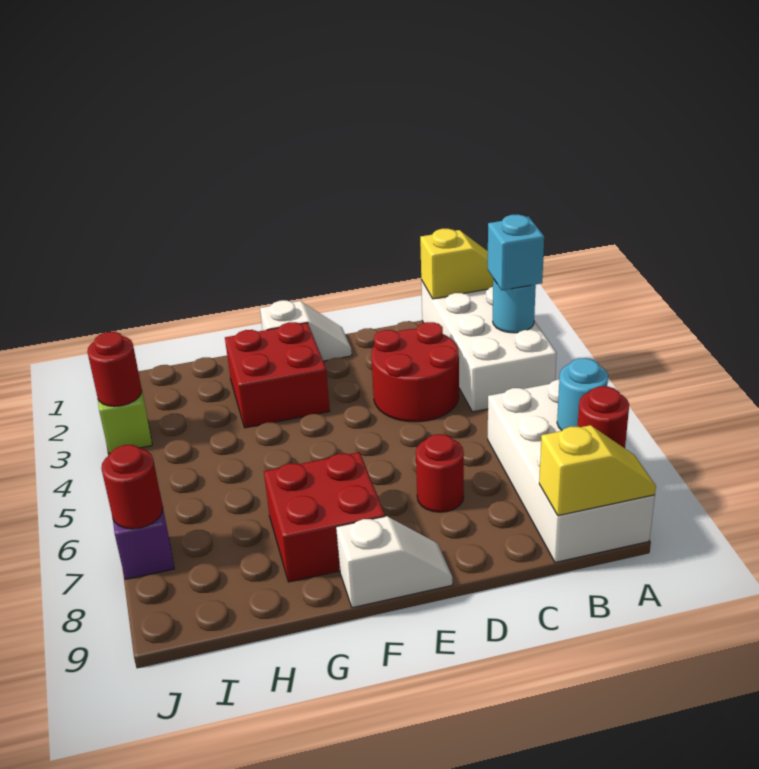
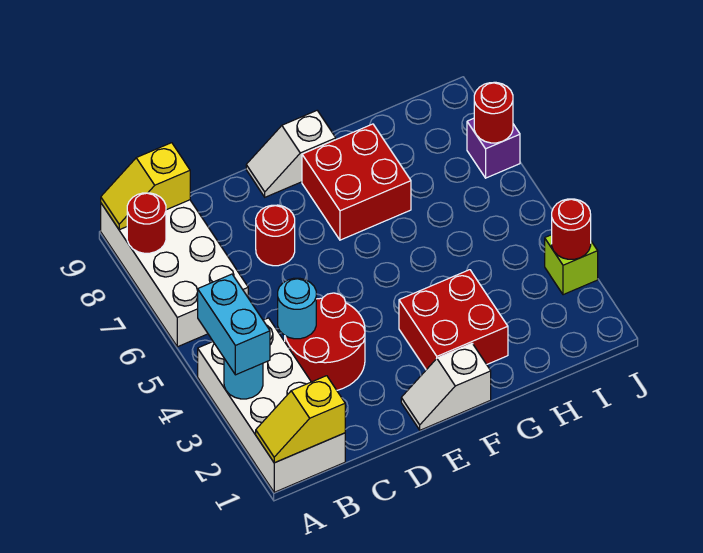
cyan 1x1 brick [488,214,544,290] -> cyan 1x2 brick [198,274,270,375]
cyan 1x1 round brick [557,358,608,430] -> cyan 1x1 round brick moved to [278,278,316,339]

